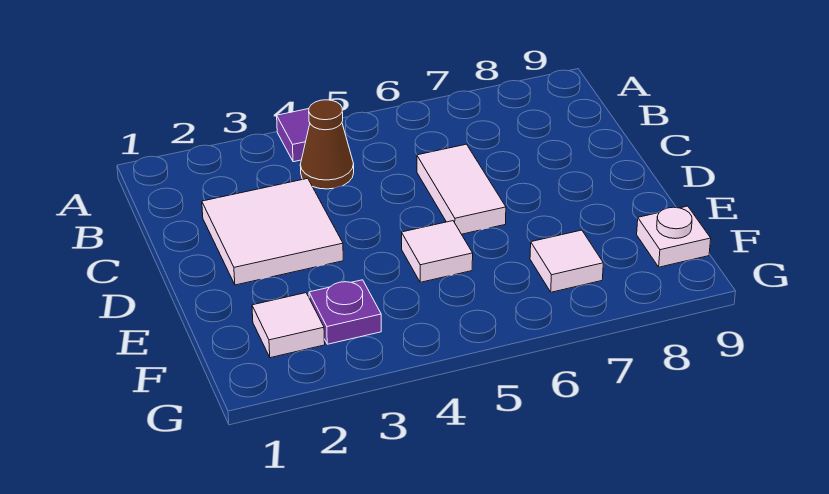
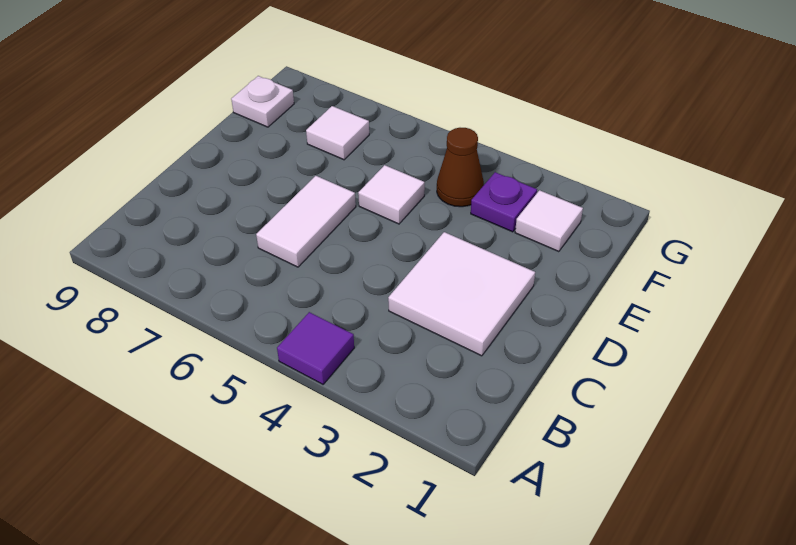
brown 1x1 cone [300,100,354,189] -> brown 1x1 cone moved to [437,128,484,207]

